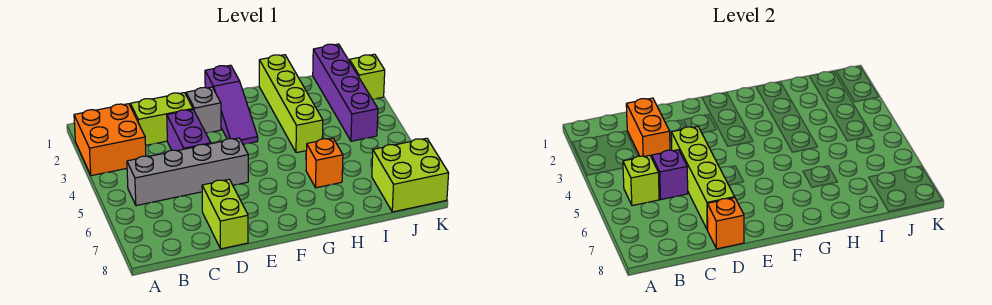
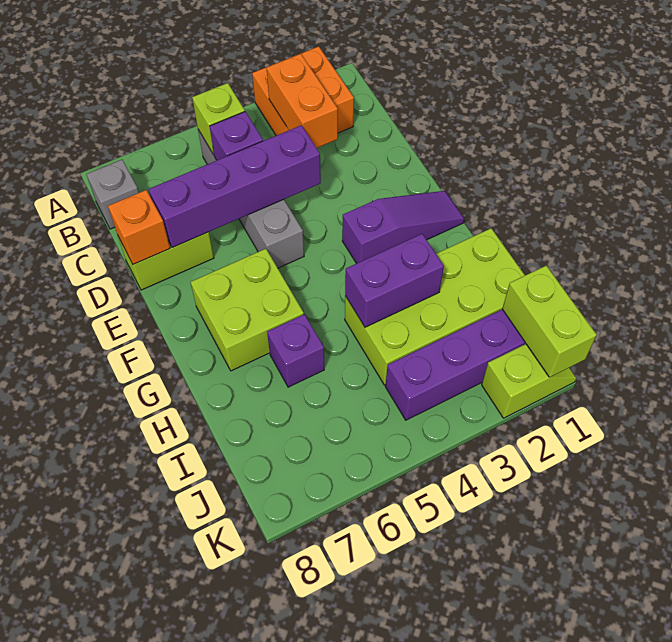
lime 1x2 brick [130,93,193,145] -> lime 1x2 brick moved to [502,266,597,377]
orange 1x2 brick [626,98,670,158] -> orange 1x2 brick turned to [266,54,338,148]
purple 1x2 brick [167,109,211,151] -> purple 1x2 brick moved to [345,234,444,327]
lime 1x4 brick [671,126,735,230] -> purple 1x4 brick [148,125,321,248]
grey 1x1 brick [186,87,221,133] -> grey 1x1 brick moved to [86,160,139,229]
purple 1x3 slope [205,65,258,145] -> purple 1x3 slope turned to [342,191,464,263]
lime 1x4 brick [259,55,323,153] -> lime 2x4 brick [345,228,525,385]
orange 1x1 brick [306,138,343,188] -> purple 1x1 brick [267,314,324,387]
lime 2x2 brick [372,138,449,212] -> lime 2x2 brick moved to [191,249,304,371]

